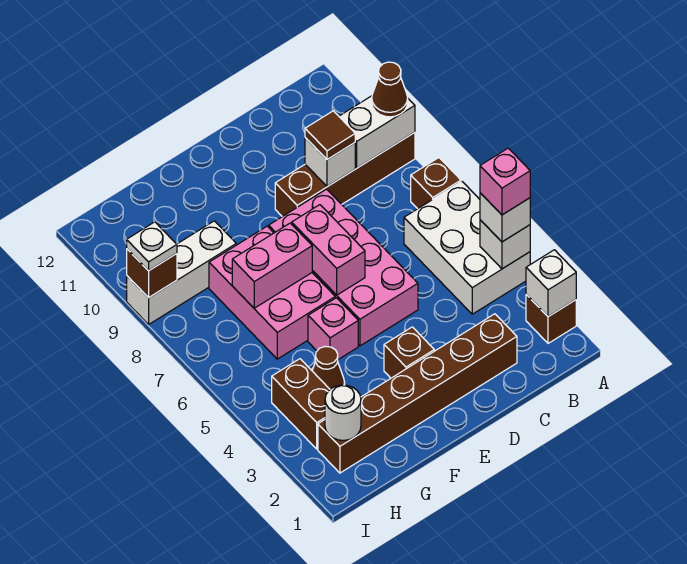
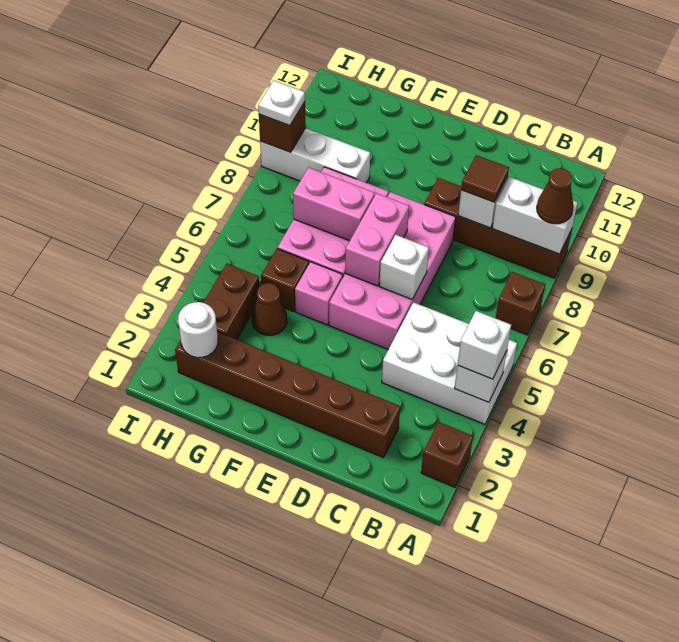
white 1x1 brick [526,250,576,317] -> white 1x1 brick moved to [379,235,429,299]
white 2x3 brick [404,182,530,314] -> white 2x3 brick turned to [382,302,517,424]
pink 1x1 brick [480,148,530,215] -> none
brown 1x1 brick [384,327,434,378] -> brown 1x1 brick moved to [261,249,309,312]

